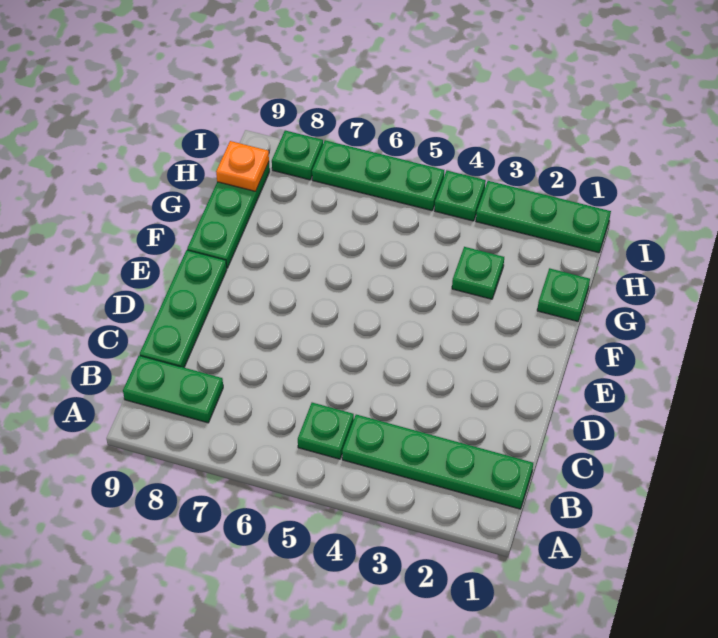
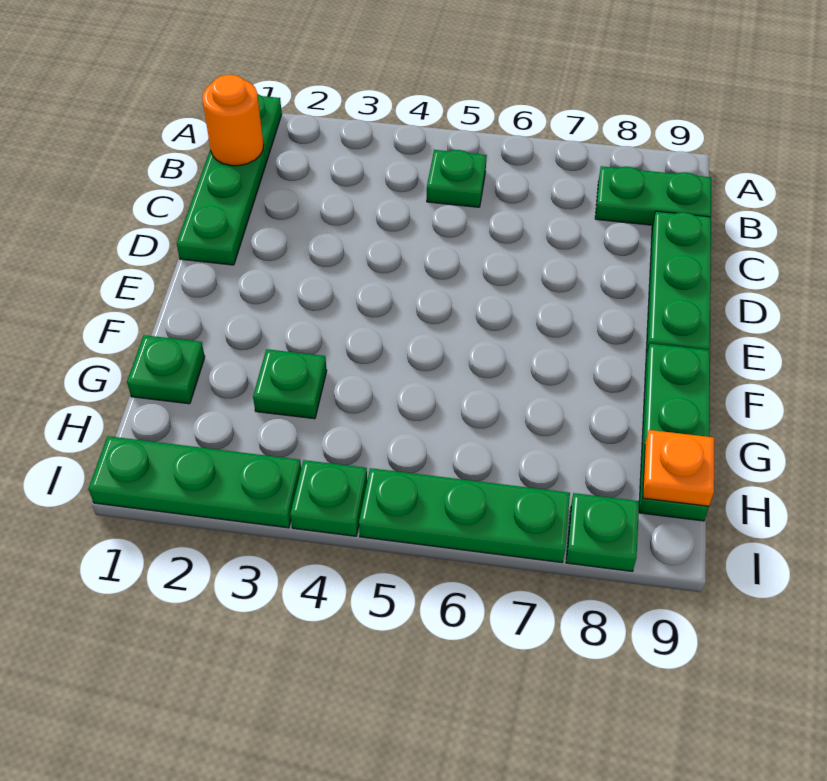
green 1x4 plate [342,415,533,509] -> green 1x4 plate turned to [177,94,282,265]
none -> orange 1x1 round brick [202,75,264,166]

